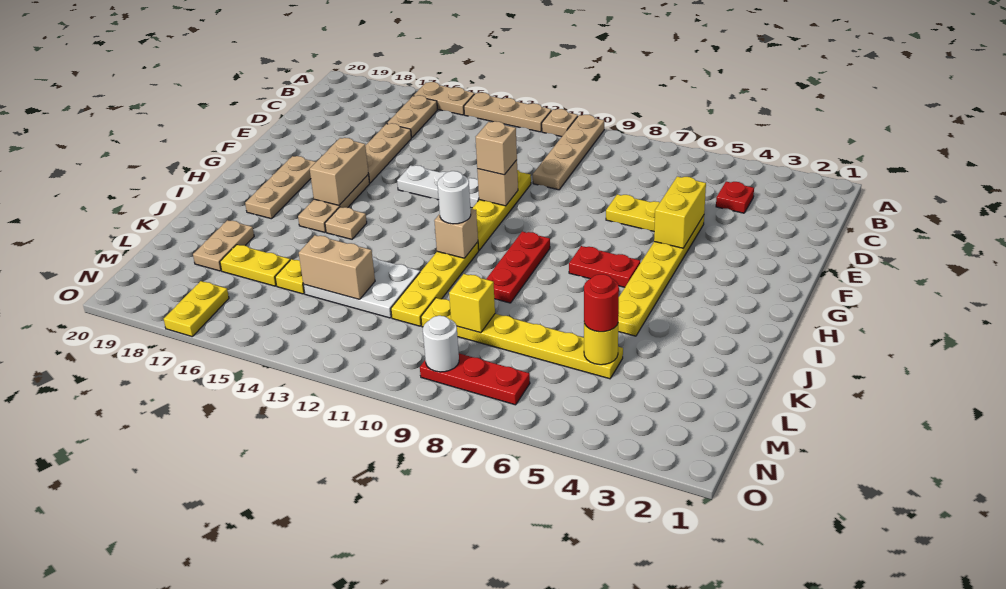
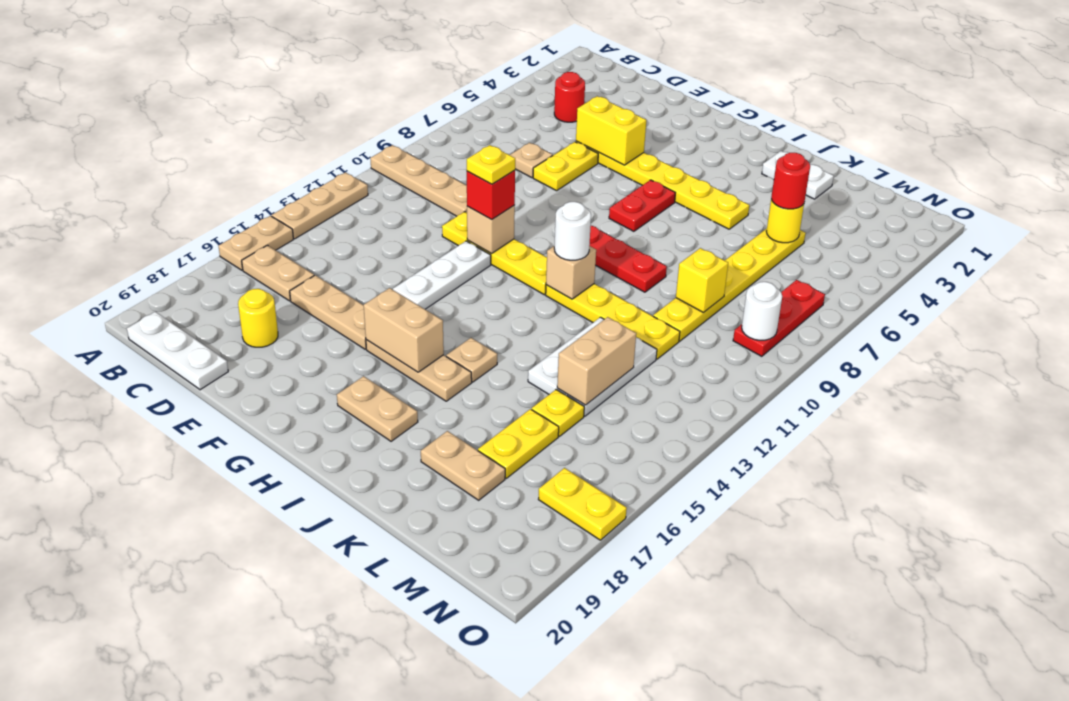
tan 1x1 plate [542,109,578,137] -> tan 1x1 plate moved to [510,143,553,178]
none -> white 1x3 plate [127,312,228,390]
red 1x1 plate [716,182,754,213] -> red 1x1 round brick [554,72,585,122]
none -> yellow 1x1 round brick [238,289,278,347]
tan 1x1 brick [476,121,517,175] -> red 1x1 brick [467,170,515,220]
none -> yellow 1x1 plate [467,145,515,184]
tan 1x3 plate [245,156,316,219] -> tan 1x2 plate [337,376,418,441]
none -> white 1x2 plate [762,151,834,199]

